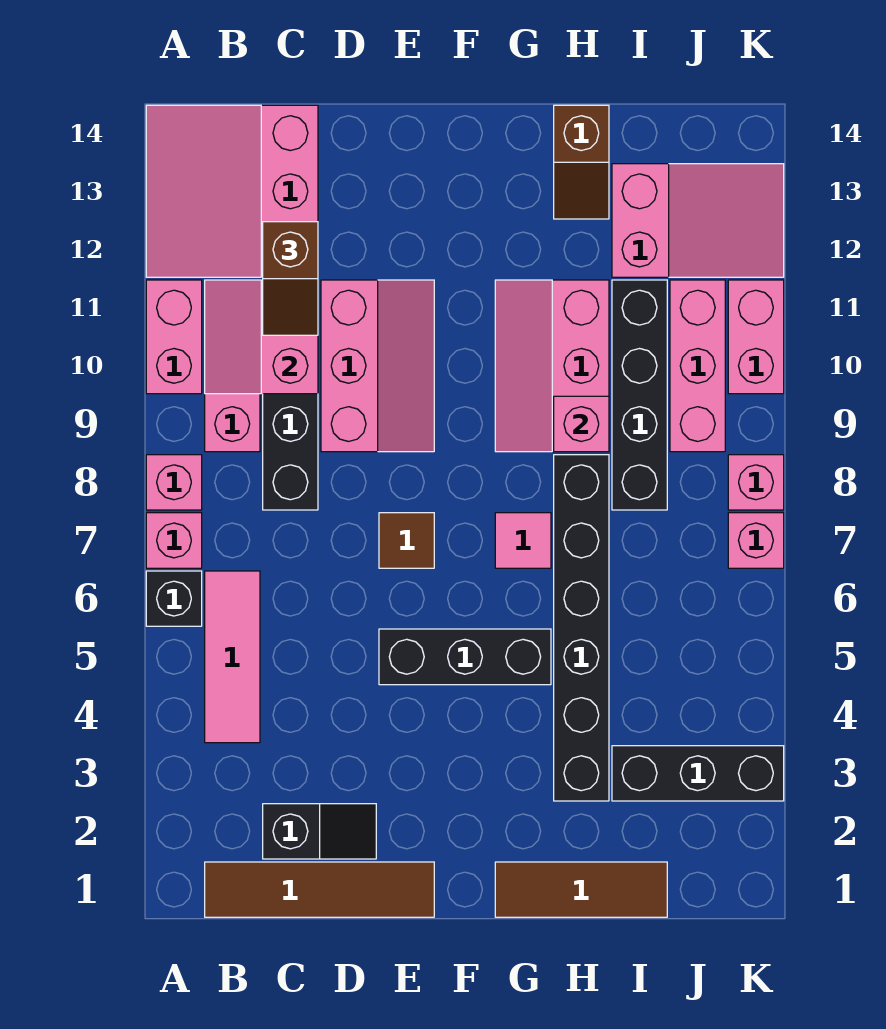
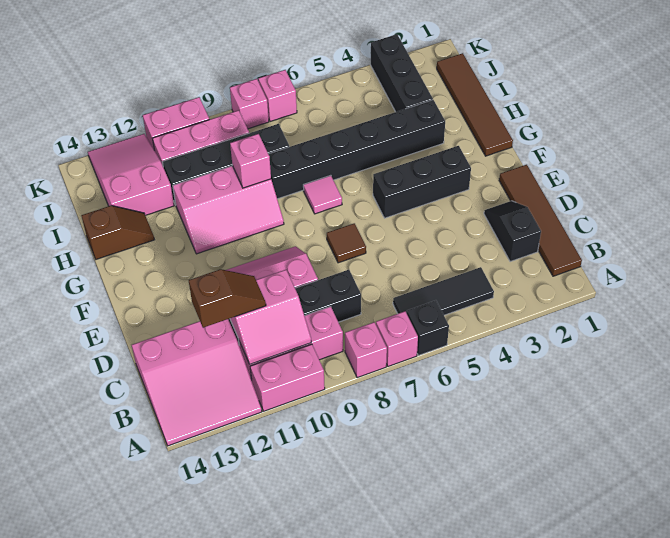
pink 1x3 tile [205,571,260,743] -> black 1x3 tile [393,267,494,315]
black 1x3 brick [379,629,551,685] -> black 1x3 brick turned to [373,146,471,218]
brown 1x3 tile [495,862,667,917] -> brown 1x4 tile [437,53,513,156]

